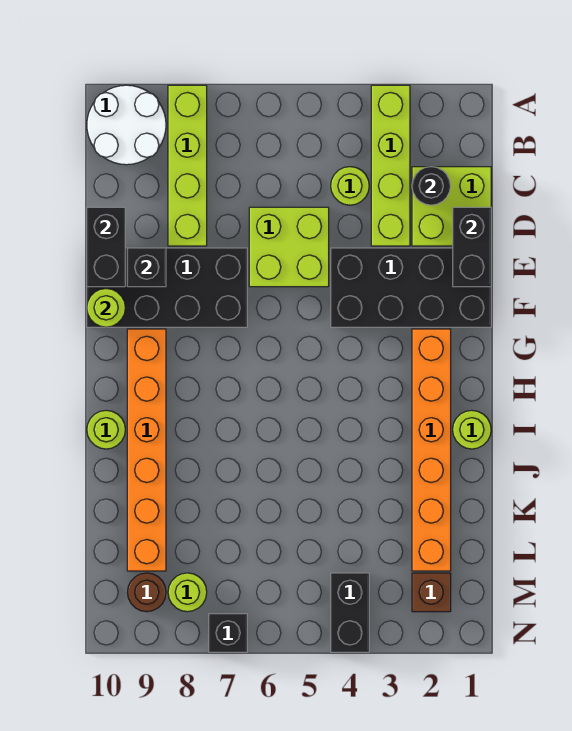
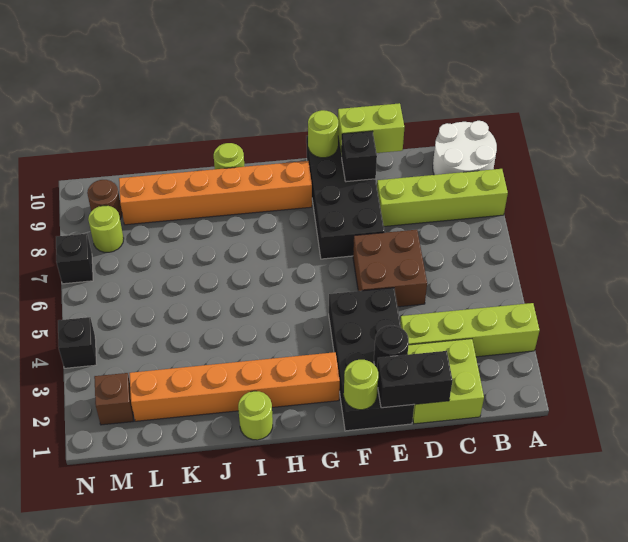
black 1x1 round brick [412,167,451,205] -> black 1x1 round brick moved to [374,326,409,368]
lime 1x1 round brick [331,167,369,205] -> lime 1x1 round brick moved to [344,360,378,410]
lime 2x2 brick [249,207,329,287] -> brown 2x2 brick [353,230,427,307]
black 1x2 brick [87,207,125,287] -> lime 1x2 brick [338,103,405,156]
black 1x2 brick [331,573,369,652] -> black 1x1 brick [58,317,96,368]

